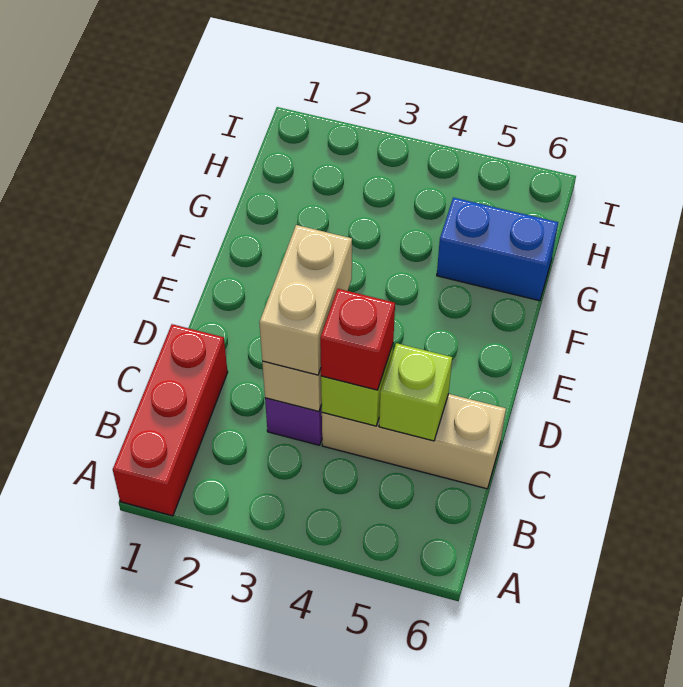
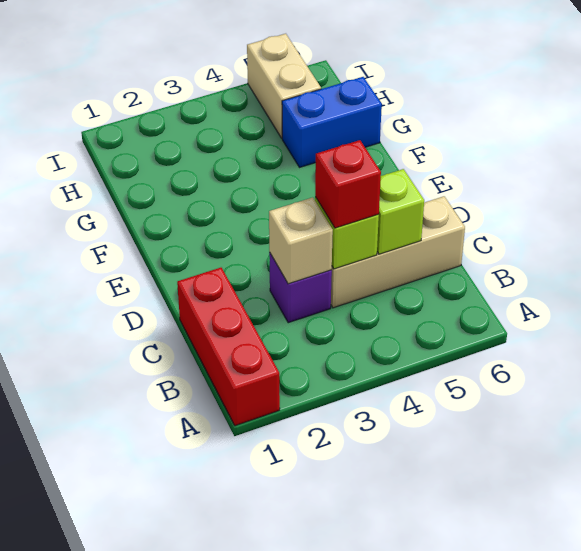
tan 1x2 brick [259,225,352,375] -> tan 1x2 brick moved to [247,34,321,138]

